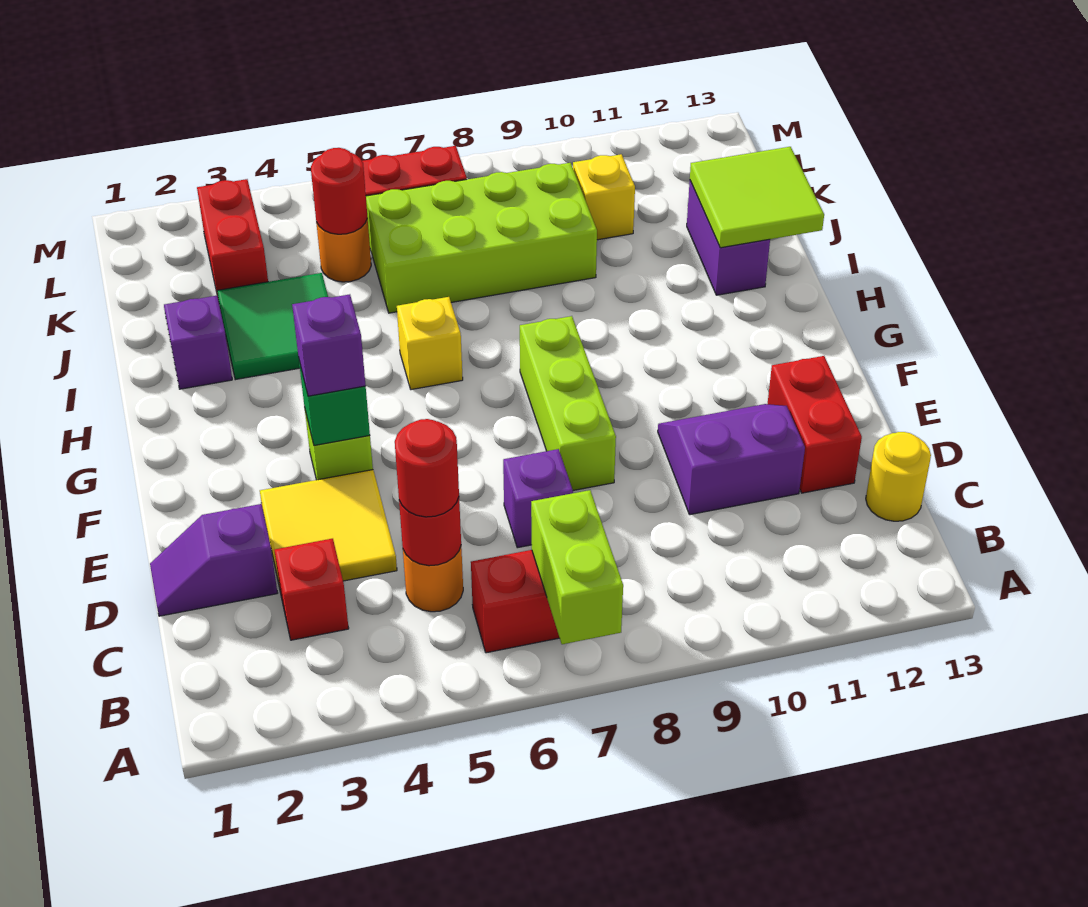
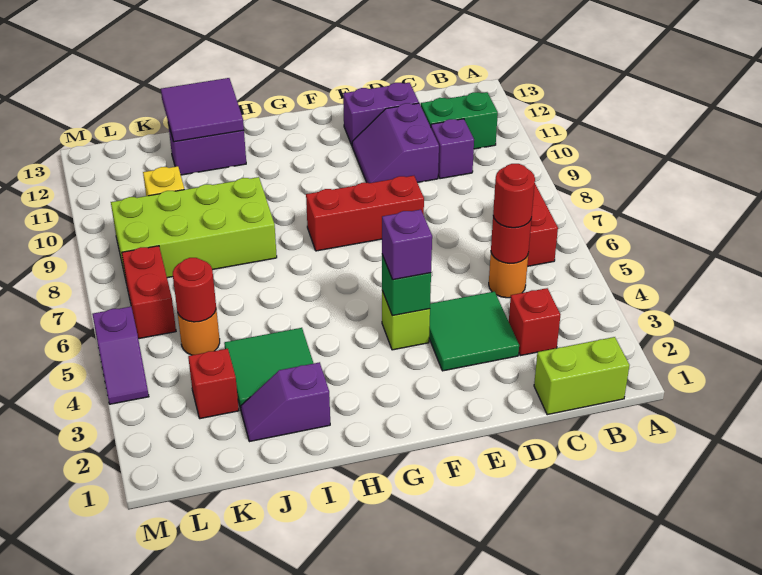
lime 1x2 brick [531,490,623,644] -> lime 1x2 brick moved to [534,337,630,415]
none -> green 1x2 brick [421,92,498,149]
yellow 1x1 round brick [866,432,931,521] -> none
purple 1x2 slope [150,504,277,616] -> purple 1x2 slope moved to [92,307,149,404]
yellow 2x2 tile [260,470,397,593] -> green 2x2 tile [429,292,519,371]
purple 1x1 brick [503,449,573,548] -> purple 1x1 brick moved to [431,119,474,179]
red 1x2 brick [768,356,862,493] -> purple 1x2 brick [343,83,419,145]
lime 1x3 brick [520,316,616,490] -> red 1x3 brick [306,176,424,251]
yellow 1x1 brick [397,297,463,390] -> none
lime 2x2 tile [690,147,824,248] -> purple 2x2 tile [161,78,244,142]
lime 2x4 brick [366,163,597,313] -> lime 2x4 brick turned to [111,177,277,279]
red 1x2 brick [197,179,268,297] -> red 1x1 brick [188,349,239,419]

